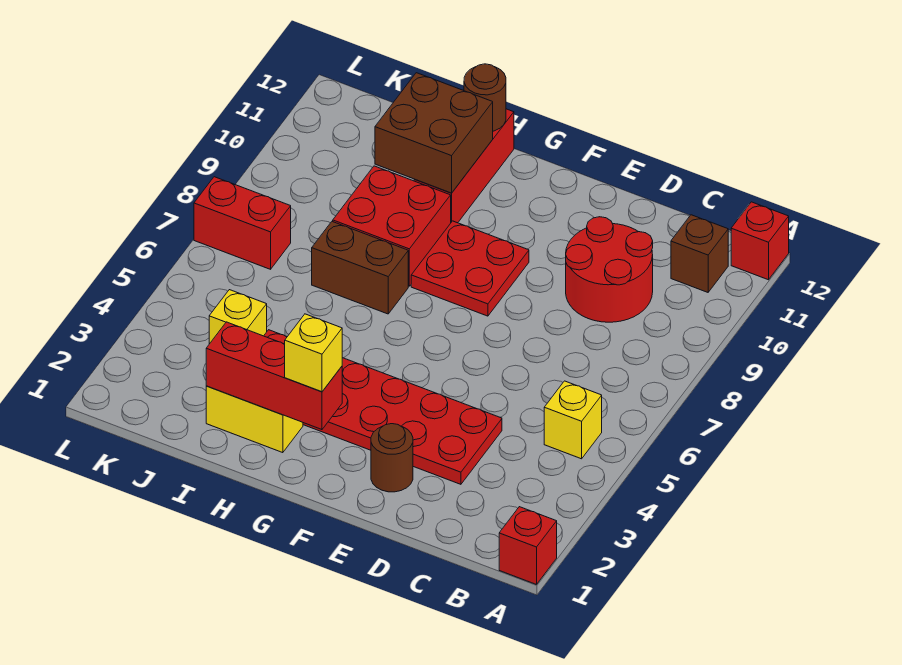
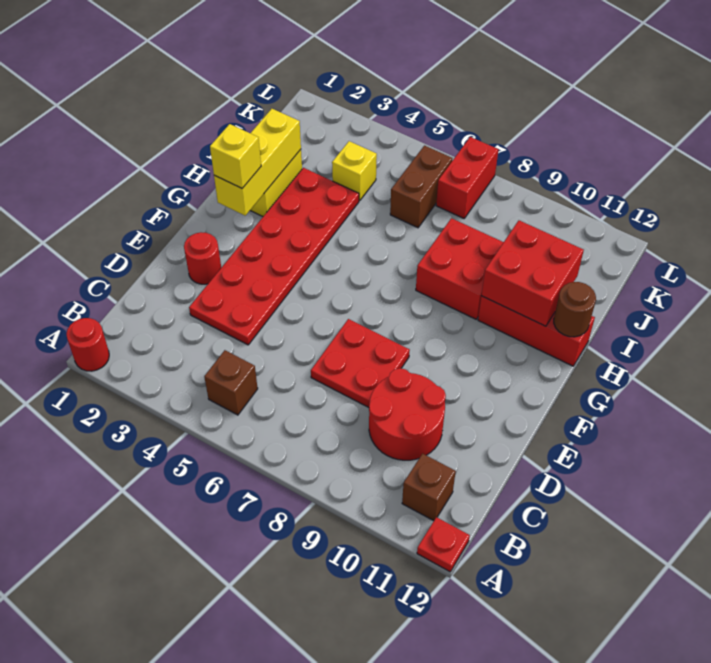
red 1x1 brick [499,507,557,585] -> red 1x1 round brick [67,318,109,371]
red 1x1 brick [731,202,789,280] -> red 1x1 plate [417,517,470,572]
yellow 1x1 brick [544,381,602,459] -> brown 1x1 brick [204,350,258,415]
brown 1x1 round brick [371,424,413,492] -> red 1x1 round brick [184,233,221,284]
red 2x2 plate [411,221,529,316] -> red 2x2 plate moved to [311,319,410,408]
red 1x3 brick [206,322,342,430] -> yellow 1x3 brick [214,109,301,215]
brown 1x2 brick [312,221,408,314] -> brown 1x2 brick moved to [390,146,453,228]
brown 2x2 brick [375,73,493,193] -> red 2x2 brick [481,221,584,326]

